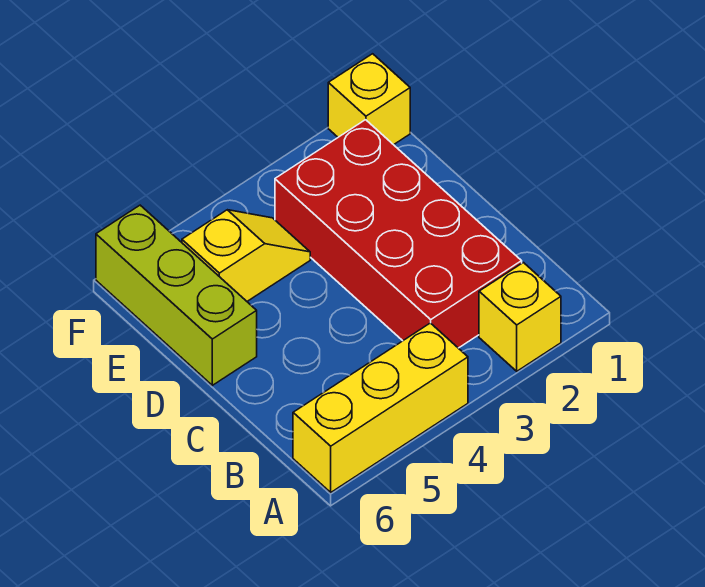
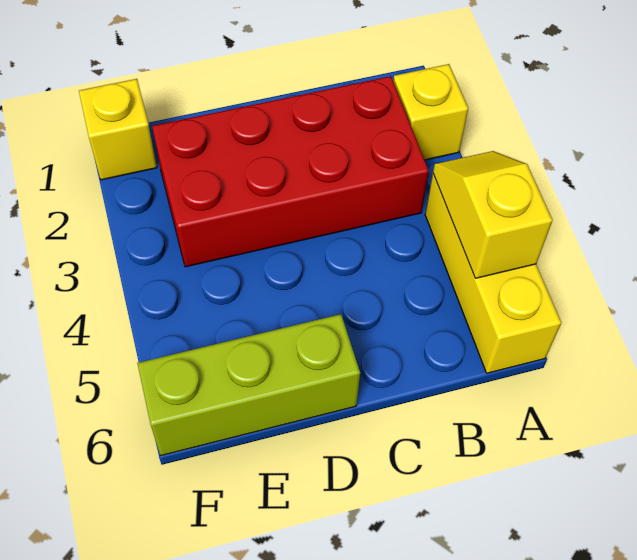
yellow 1x2 slope [182,210,310,301] -> yellow 1x2 slope moved to [433,151,552,278]

